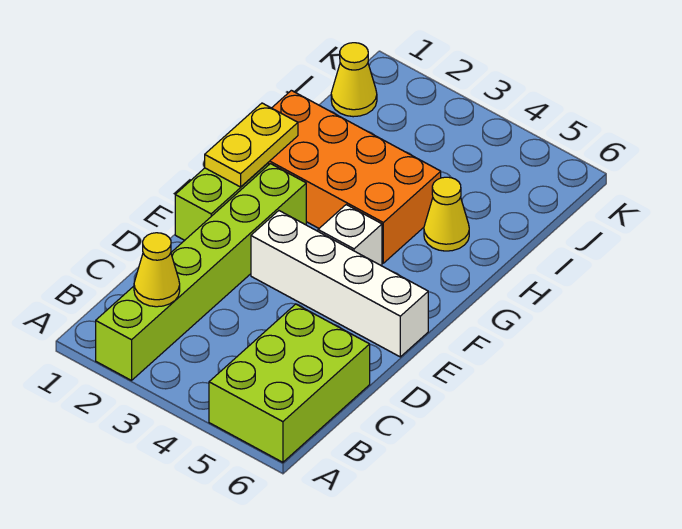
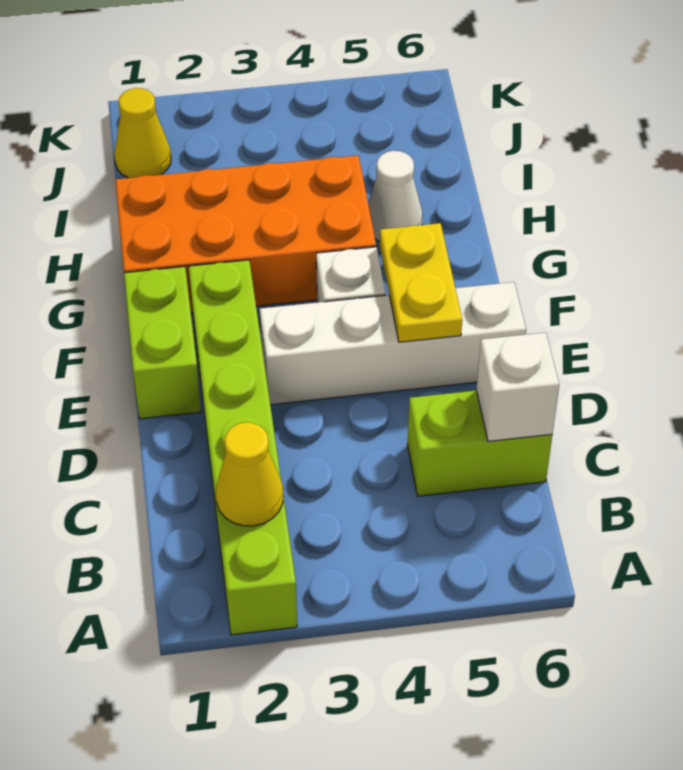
lime 2x3 brick [209,304,370,462] -> lime 1x2 brick [407,390,552,496]
none -> white 1x1 brick [476,332,559,441]
yellow 1x2 plate [205,103,298,187] -> yellow 1x2 plate moved to [380,223,462,342]
yellow 1x1 cone [424,177,469,251] -> white 1x1 cone [368,151,422,242]

